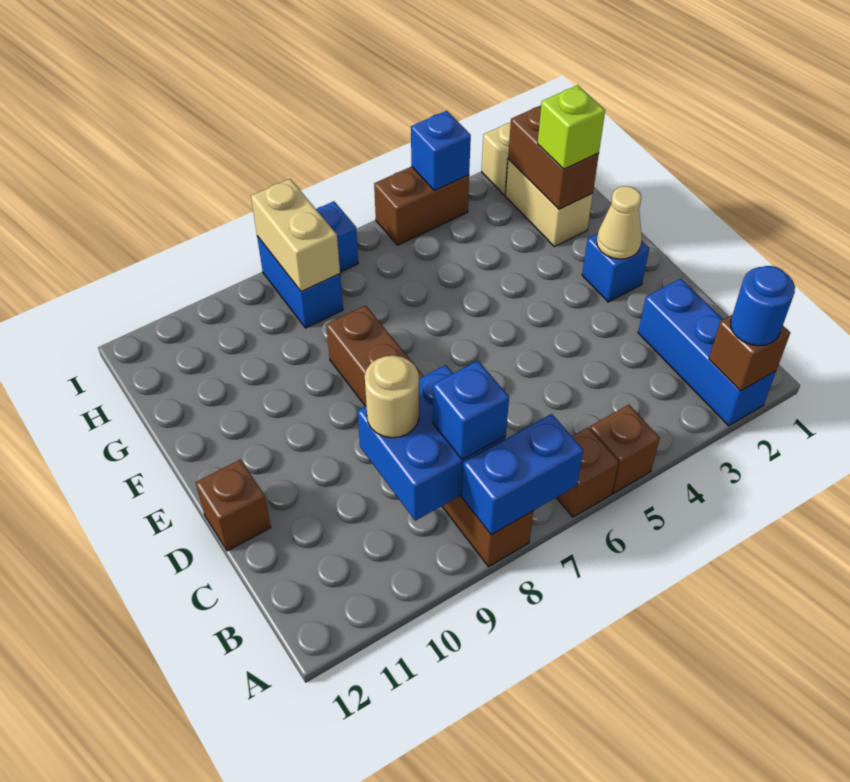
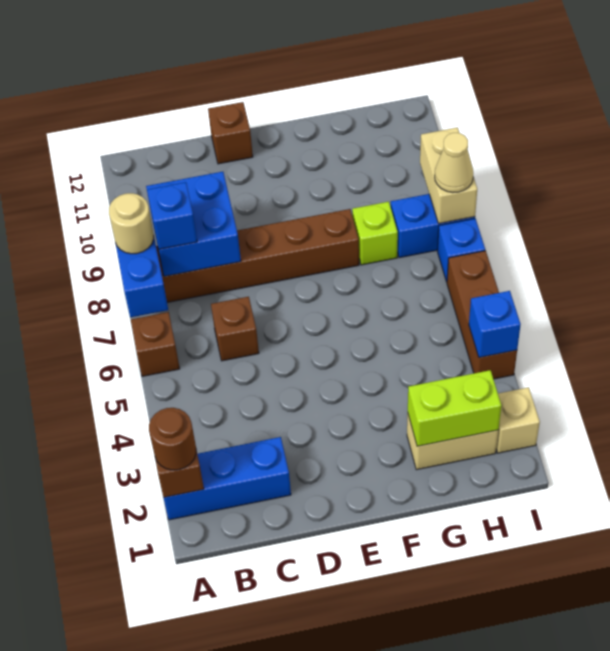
blue 1x1 round brick [731,266,795,346] -> brown 1x1 round brick [149,408,196,470]
brown 1x1 brick [590,405,660,493] -> brown 1x1 brick moved to [211,297,259,361]
tan 1x1 round brick [365,356,419,438] -> tan 1x1 round brick moved to [109,193,154,254]
blue 1x1 brick [582,234,649,302] -> none
tan 1x1 cone [597,186,642,259] -> tan 1x1 cone moved to [435,133,473,193]
brown 1x2 brick [508,105,599,209] -> lime 1x2 brick [408,370,501,446]
lime 1x1 brick [538,85,605,169] -> lime 1x1 brick moved to [352,202,398,265]
tan 1x2 brick [251,179,340,292] -> tan 1x2 brick turned to [420,128,477,224]
brown 1x2 brick [374,167,469,245] -> brown 1x3 brick [447,251,517,379]

